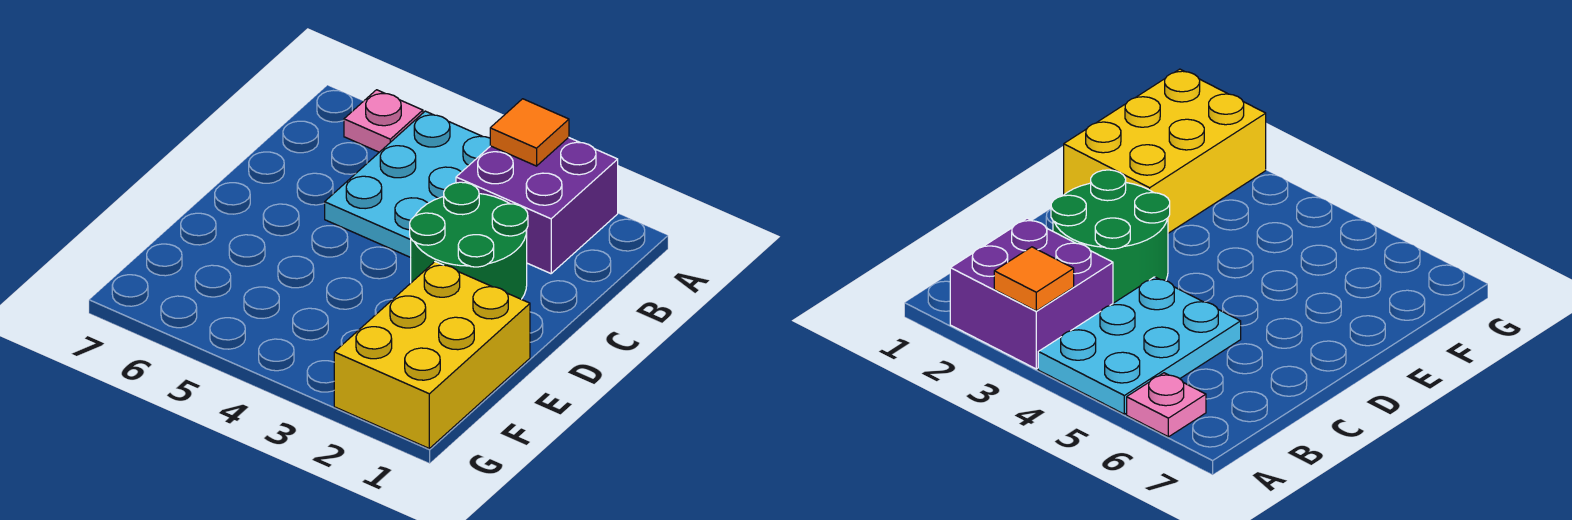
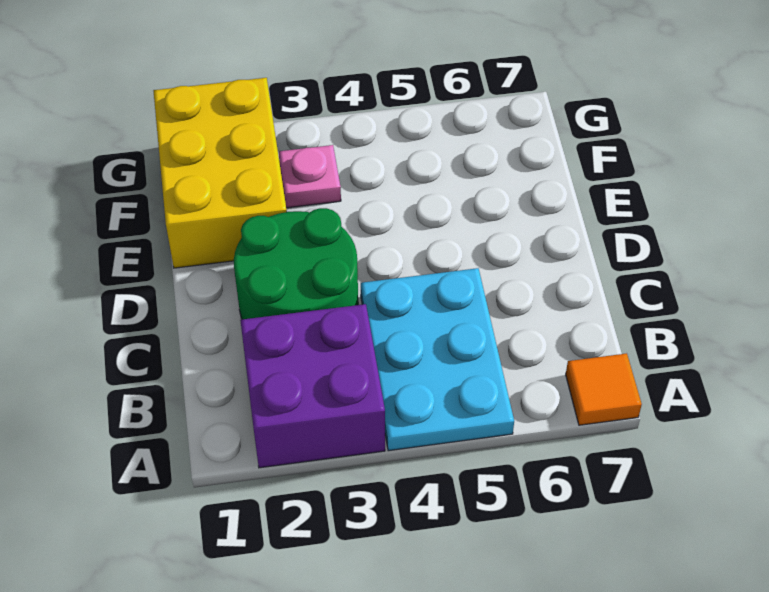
orange 1x1 tile [490,99,569,166] -> orange 1x1 tile moved to [566,353,642,425]
pink 1x1 plate [344,90,423,152] -> pink 1x1 plate moved to [279,145,341,208]

